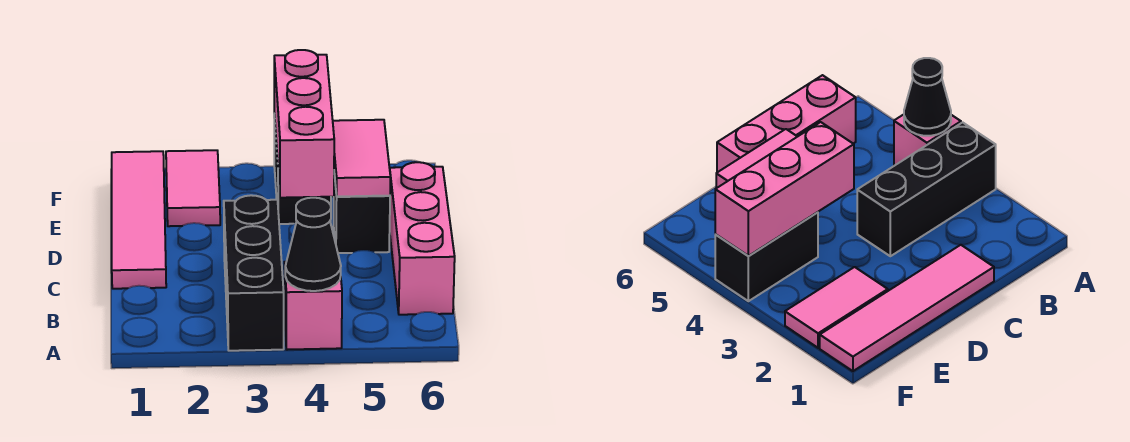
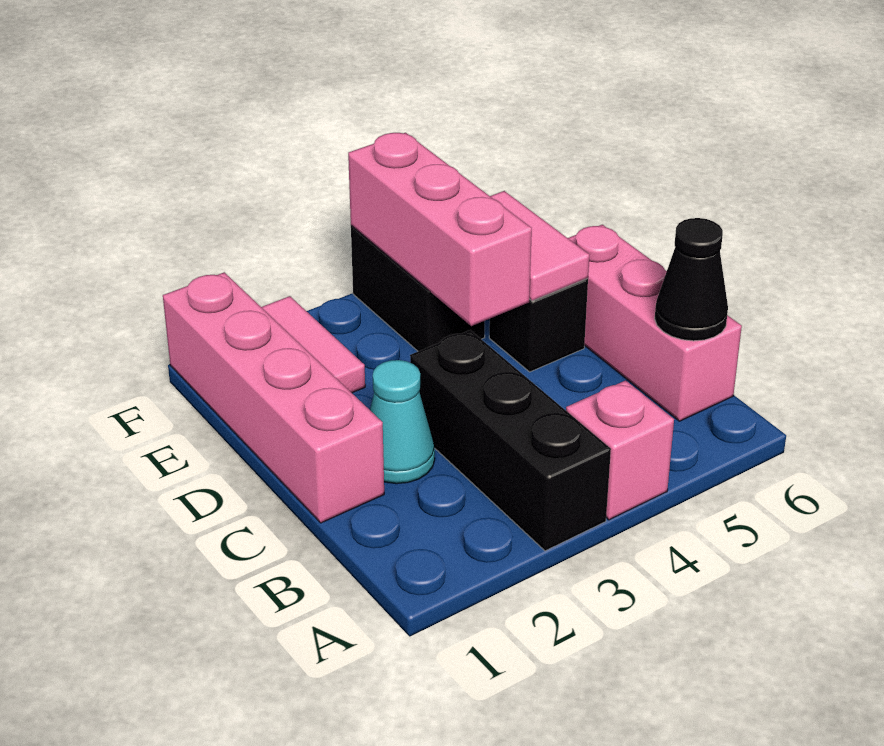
black 1x1 cone [285,198,341,291] -> black 1x1 cone moved to [655,218,728,341]
pink 1x4 tile [112,151,166,289] -> pink 1x4 brick [163,272,384,523]
none -> cyan 1x1 cone [370,360,435,484]

